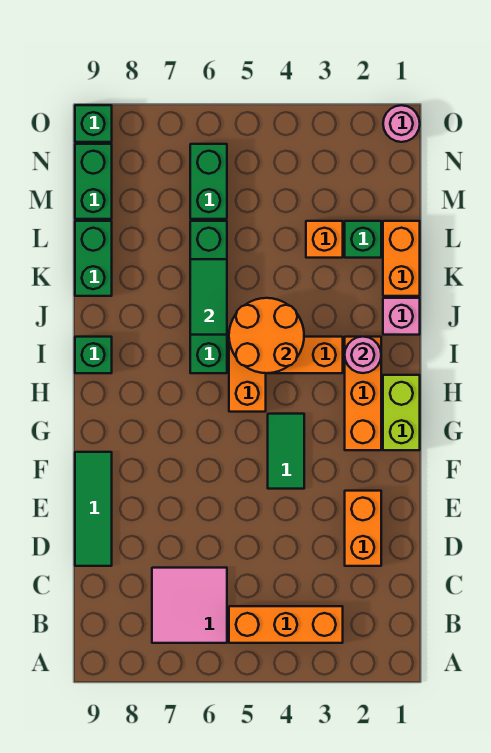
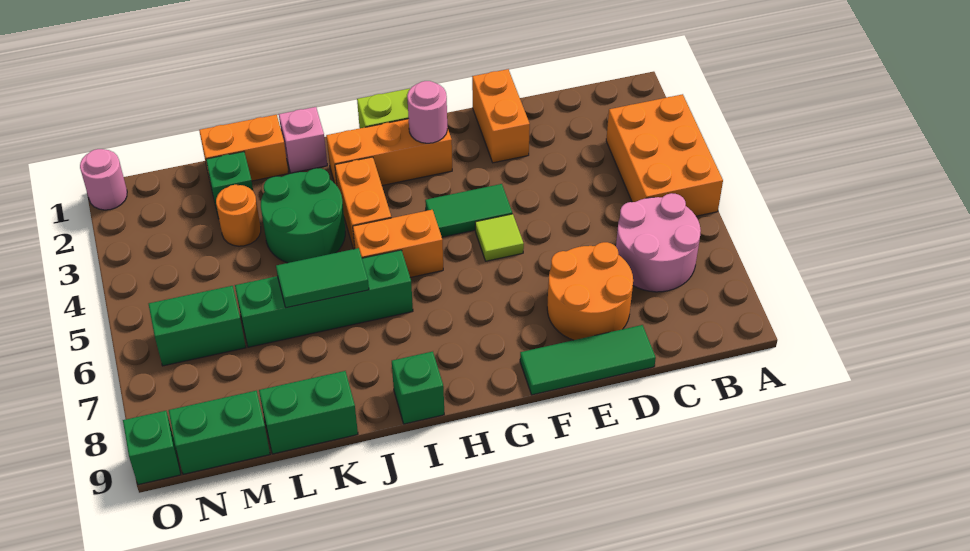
orange 1x3 brick [229,606,343,643] -> orange 2x3 brick [606,94,723,216]
pink 2x2 tile [152,568,227,643] -> pink 2x2 round brick [616,193,701,292]
orange 1x2 brick [345,491,381,566] -> orange 1x2 brick turned to [472,69,530,163]
none -> lime 1x1 tile [475,214,524,261]
pink 1x1 round brick [345,337,381,373] -> pink 1x1 round brick moved to [407,81,447,143]
orange 2x2 round brick [229,298,304,373] -> orange 2x2 round brick moved to [547,242,633,340]
none -> green 2x2 round brick [261,168,345,263]
orange 1x1 brick [306,221,343,258] -> orange 1x1 round brick [216,185,261,246]

